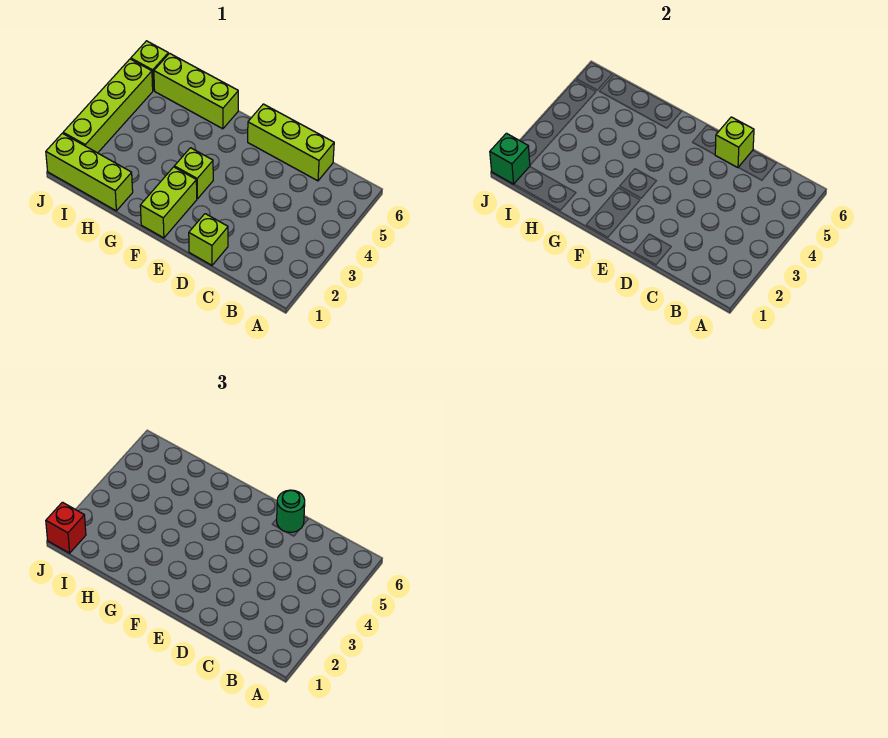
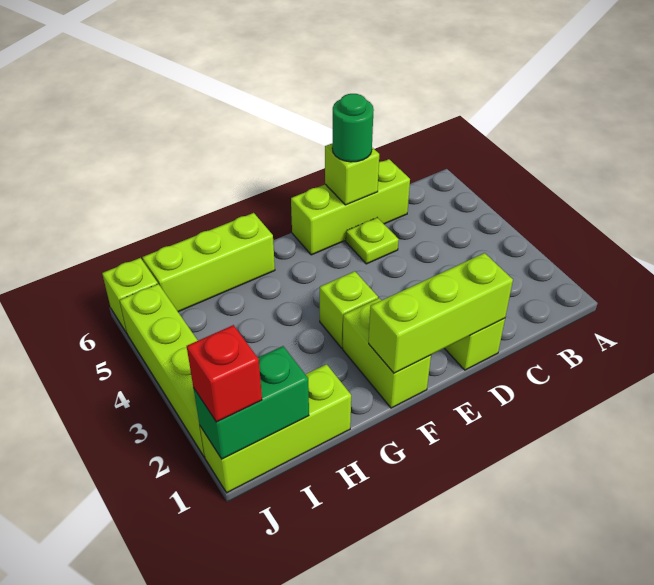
none -> lime 1x3 brick [369,253,513,373]
none -> lime 1x1 plate [346,218,399,264]
green 1x1 brick [490,133,530,184] -> green 1x2 brick [193,346,309,459]

